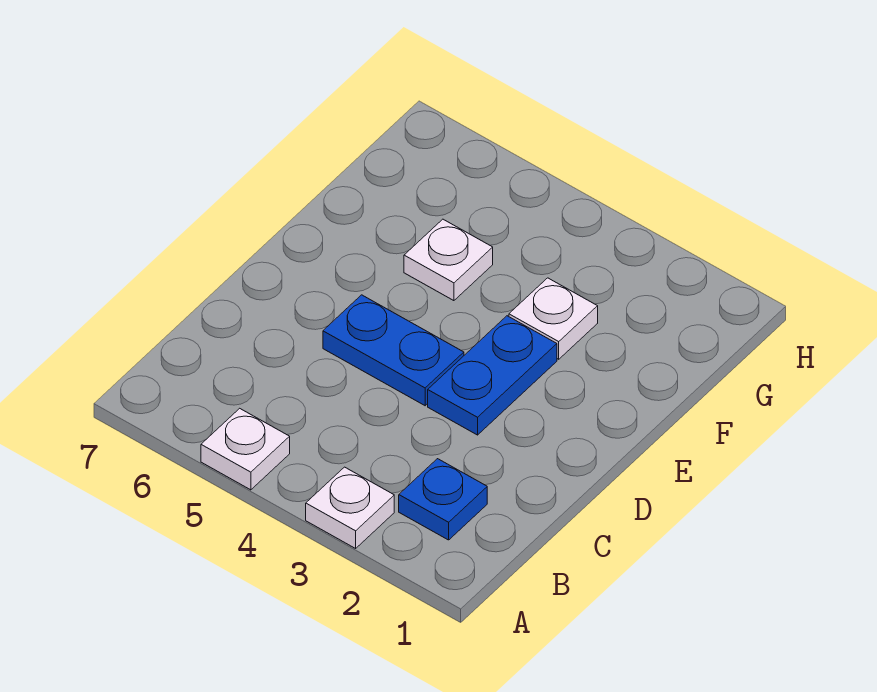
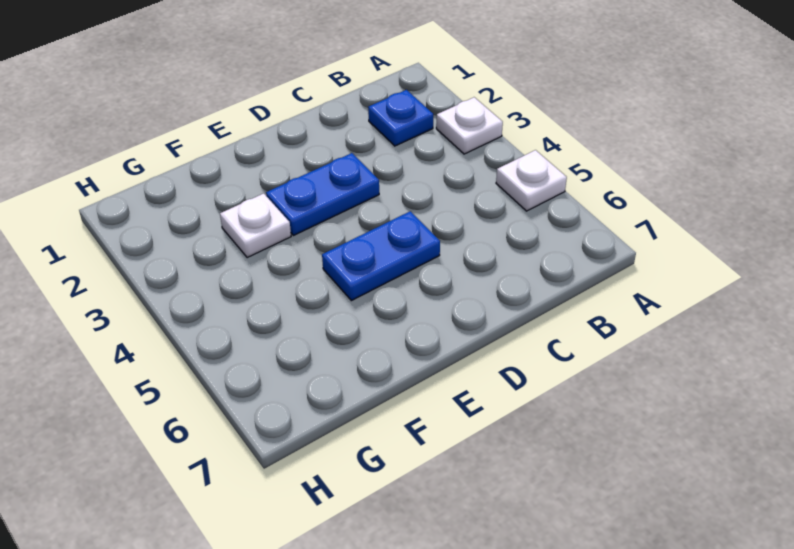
blue 1x2 plate [323,295,464,406] -> blue 1x2 plate turned to [322,211,440,301]
white 1x1 plate [404,219,493,301] -> none

